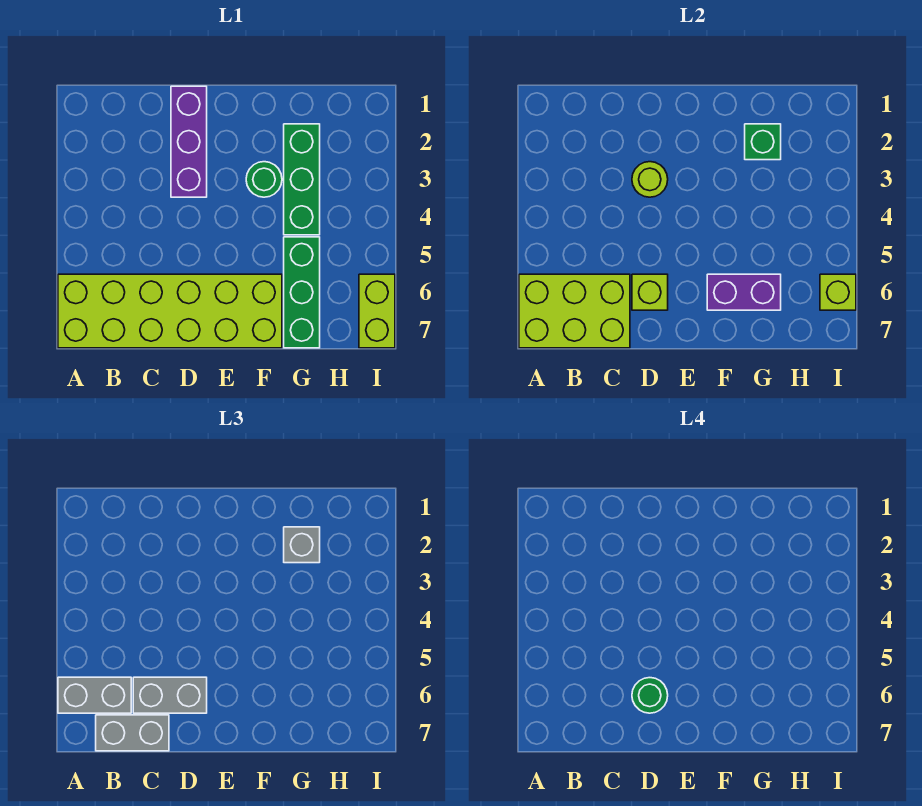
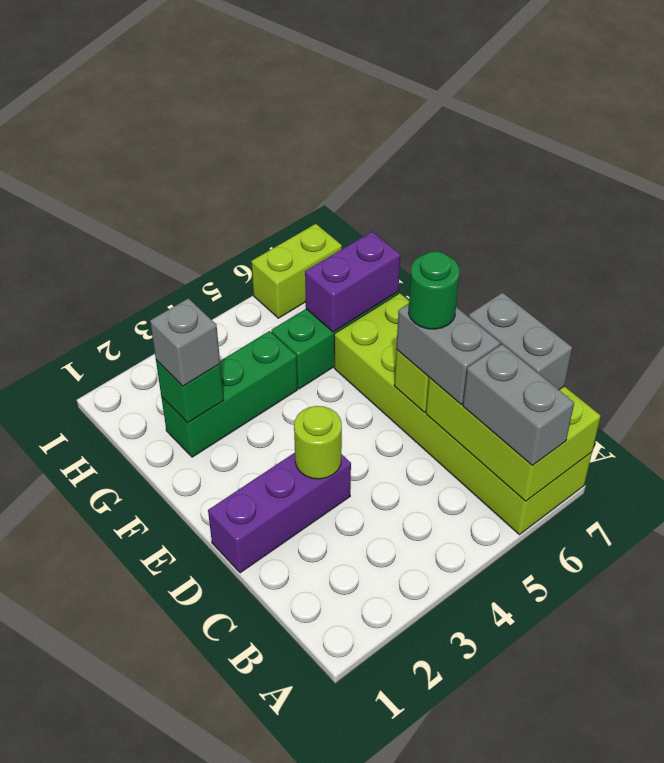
green 1x1 round brick [246,162,282,197] -> none
purple 1x2 brick [707,274,781,310] -> purple 1x2 brick turned to [305,232,400,332]
lime 1x1 brick [820,274,856,310] -> none

